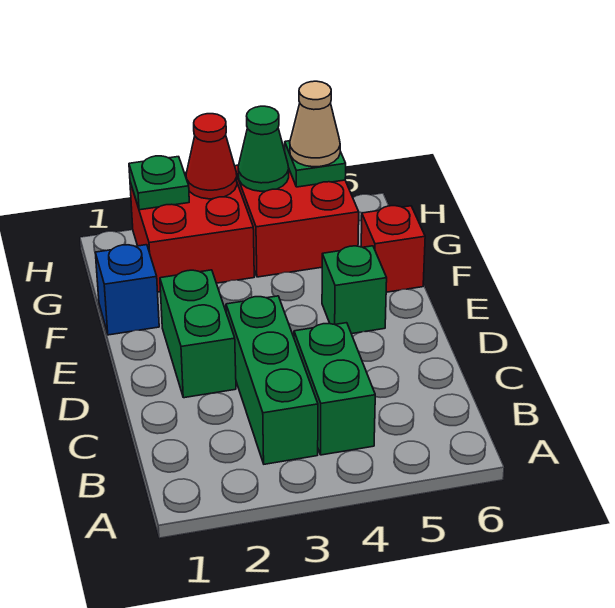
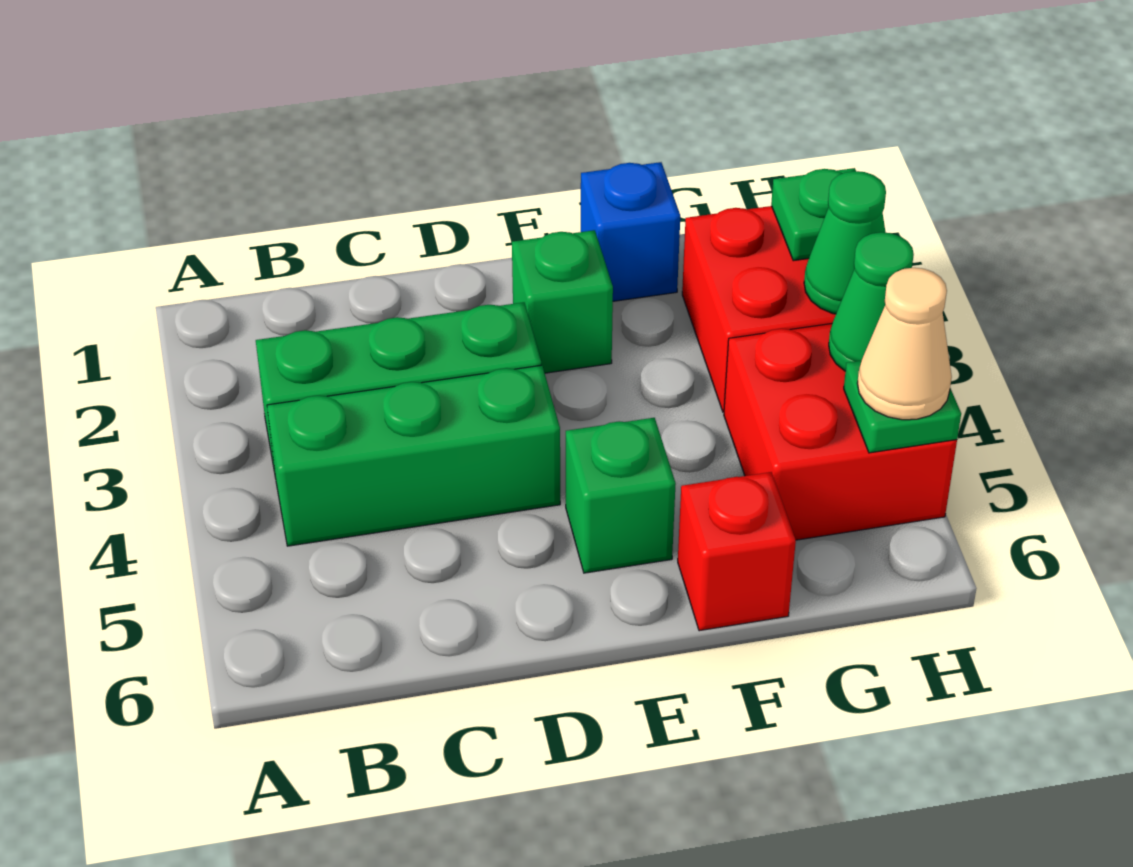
green 1x2 brick [294,323,375,455] -> green 1x3 brick [267,365,560,546]
green 1x2 brick [160,270,236,398] -> green 1x1 brick [512,230,613,373]
red 1x1 cone [186,114,237,199] -> green 1x1 cone [804,171,886,314]

